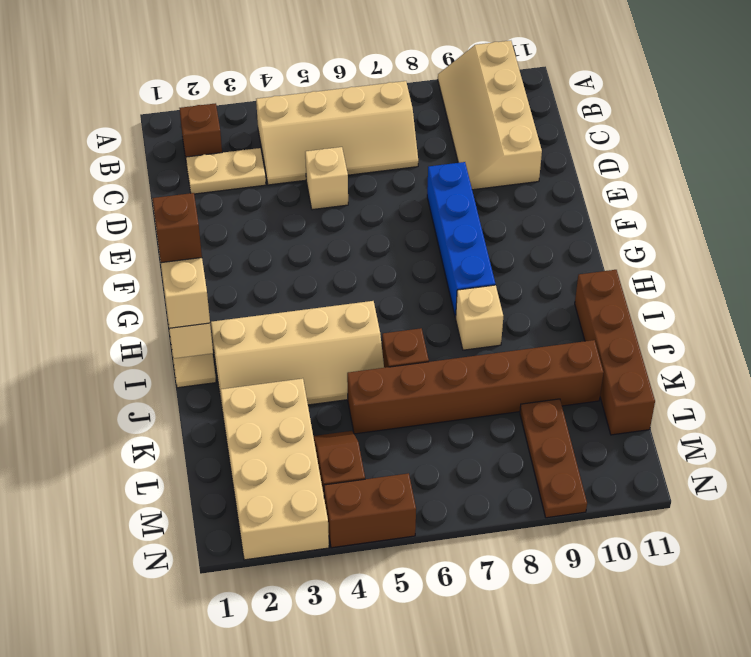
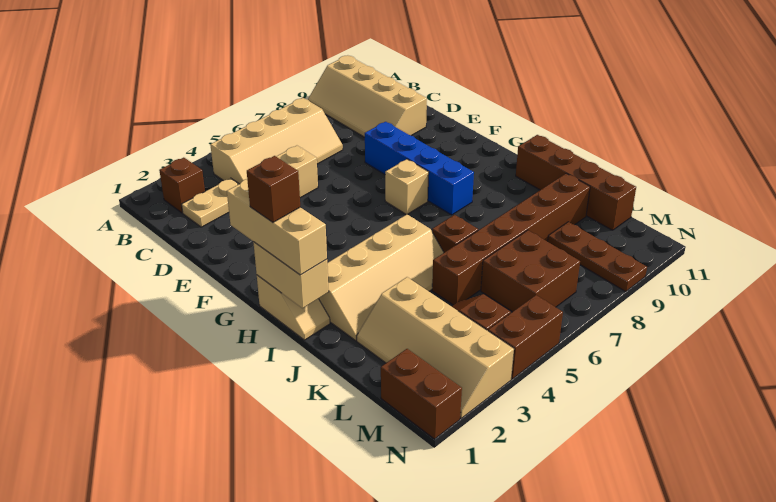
tan 1x1 brick [456,285,503,350] -> tan 1x1 brick moved to [385,159,429,215]
tan 2x4 brick [221,378,329,560] -> tan 2x4 slope [357,277,514,418]
none -> brown 2x2 brick [481,230,580,312]
none -> brown 1x2 brick [381,349,462,439]

